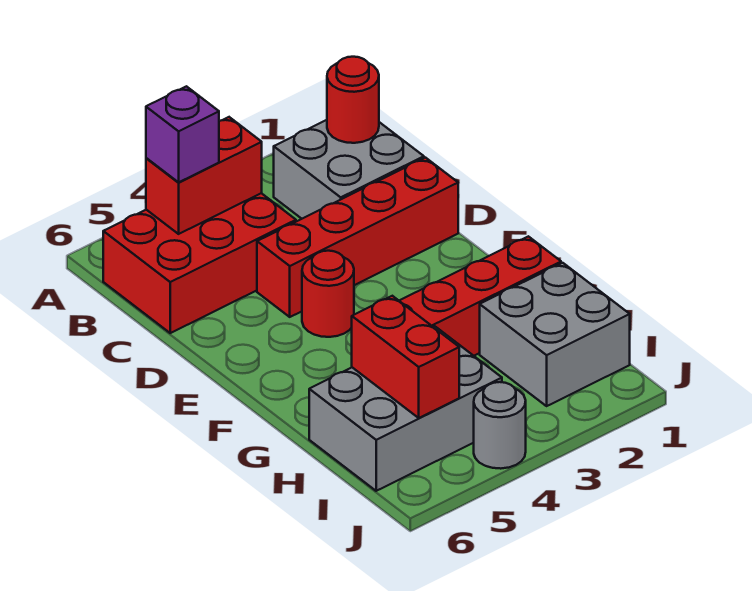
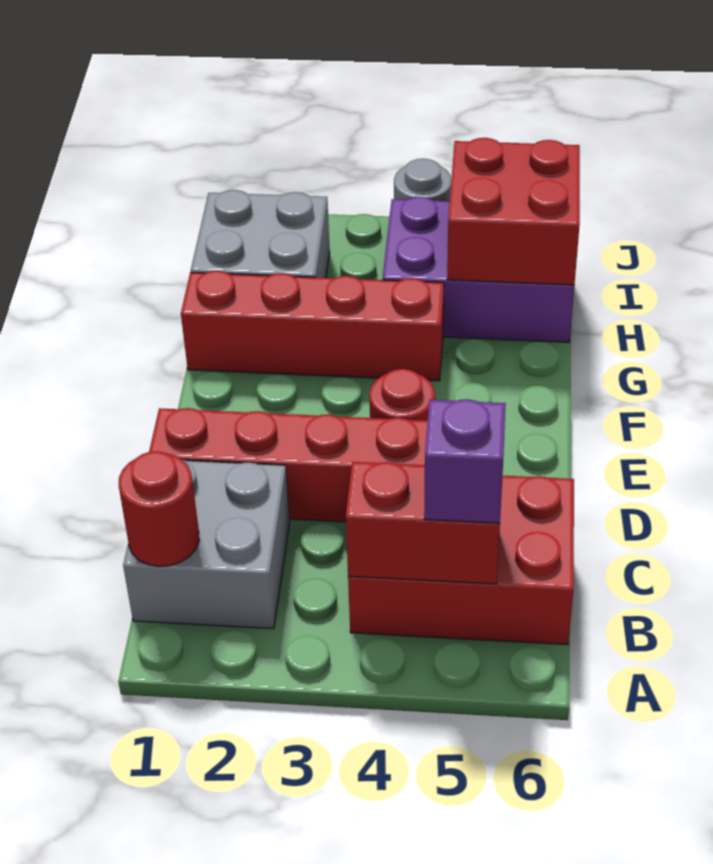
grey 2x3 brick [309,326,502,491] -> purple 2x3 brick [383,197,574,342]
red 1x2 brick [352,296,459,418] -> red 2x2 brick [447,138,580,285]

